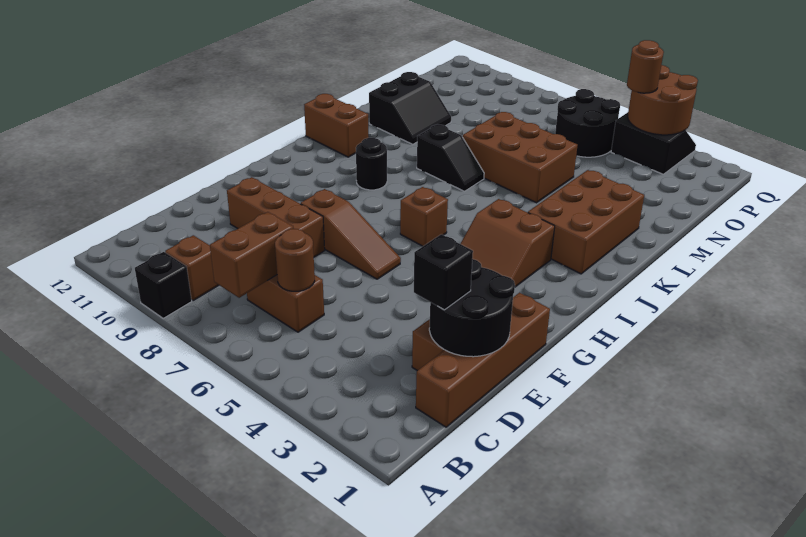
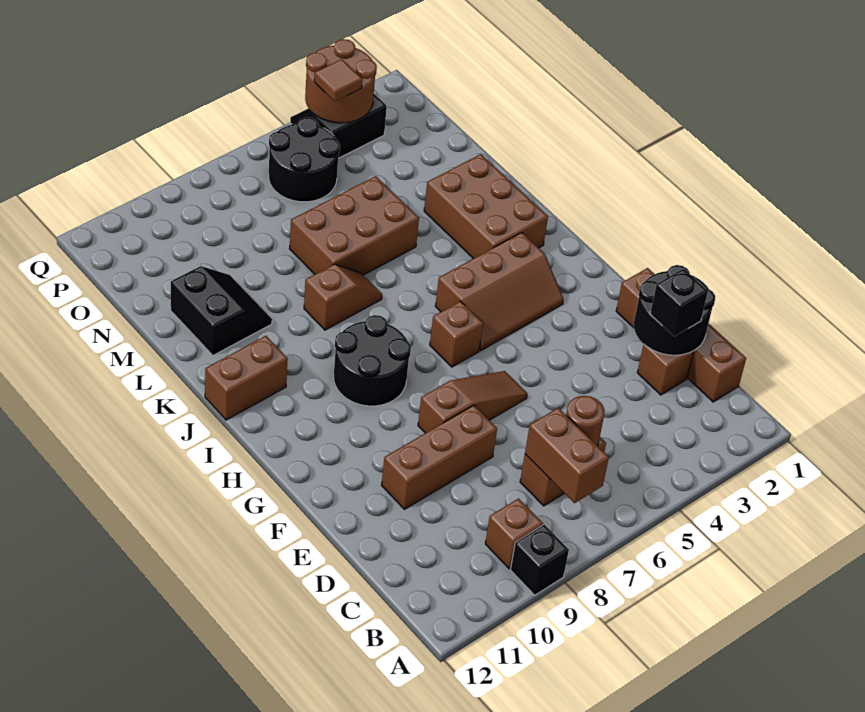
brown 2x2 slope [460,199,555,287] -> brown 2x3 slope [435,232,564,351]
black 1x1 round brick [356,138,387,190] -> black 2x2 round brick [334,315,411,406]
black 1x2 slope [417,124,484,191] -> brown 1x2 slope [304,264,382,330]
brown 1x1 round brick [627,40,664,93] -> brown 1x1 tile [314,59,362,101]

